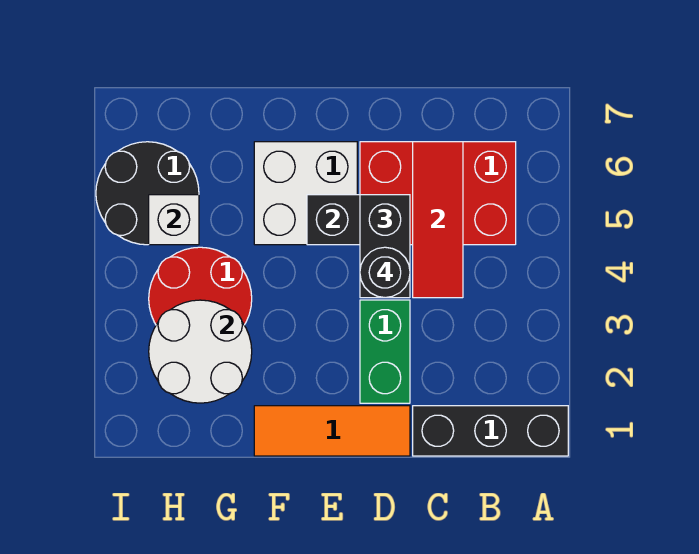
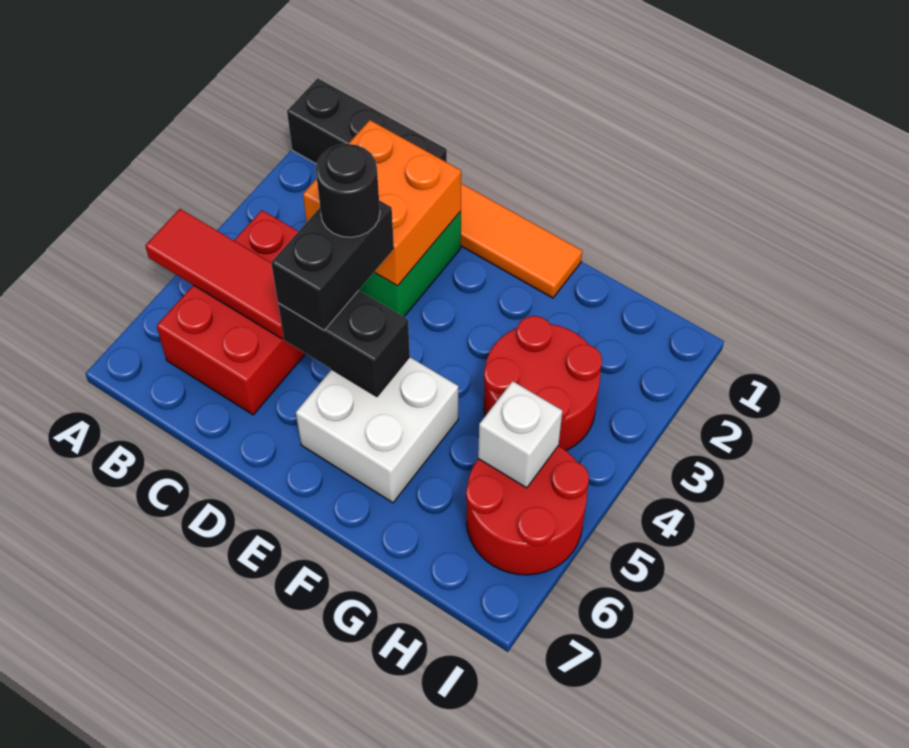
red 2x3 brick [360,142,516,245] -> red 2x3 brick turned to [157,210,306,415]
none -> orange 2x2 brick [303,120,461,286]
red 1x3 tile [413,142,463,298] -> red 1x3 tile turned to [145,209,284,339]
white 2x2 round brick [149,300,252,403] -> none
black 2x2 round brick [96,142,199,245] -> red 2x2 round brick [466,446,589,575]

